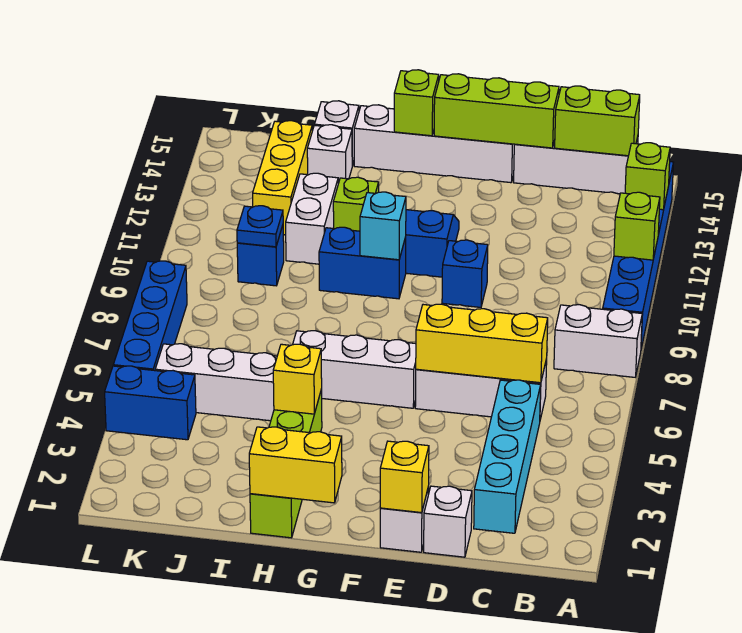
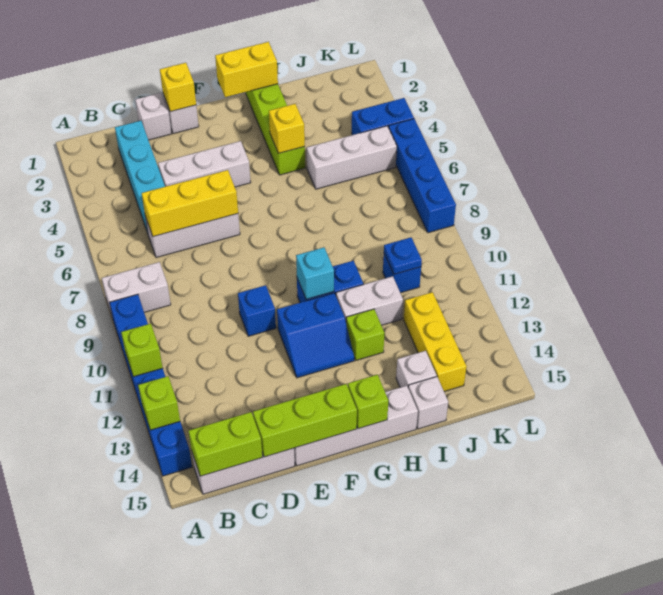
white 1x3 brick [293,331,416,408] -> white 1x3 brick moved to [158,141,251,187]
white 1x2 brick [286,173,338,264] -> white 1x2 brick turned to [336,276,403,325]

